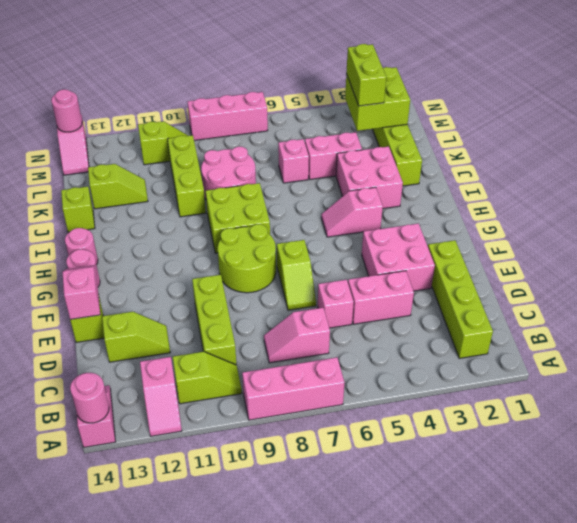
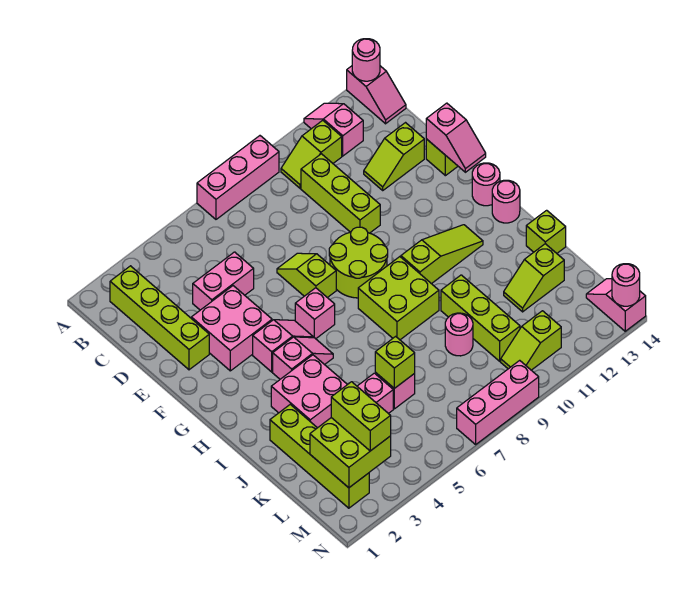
pink 1x2 slope [264,308,330,363] -> pink 1x2 slope moved to [253,320,313,372]
pink 1x1 brick [318,280,354,328] -> pink 1x1 brick moved to [295,288,335,339]
none -> lime 1x3 slope [401,225,483,284]
pink 2x2 round brick [201,147,256,199] -> pink 1x1 round brick [445,313,473,356]
none -> lime 1x1 brick [375,336,415,388]

